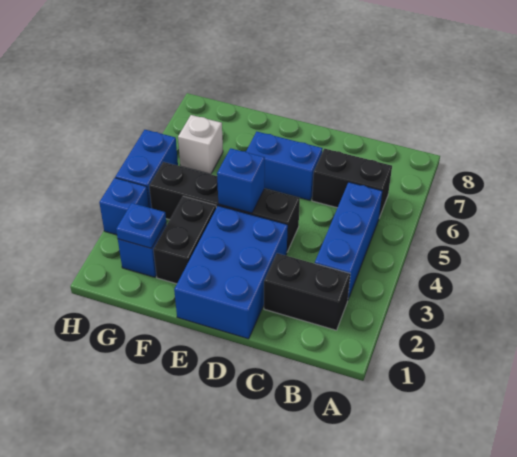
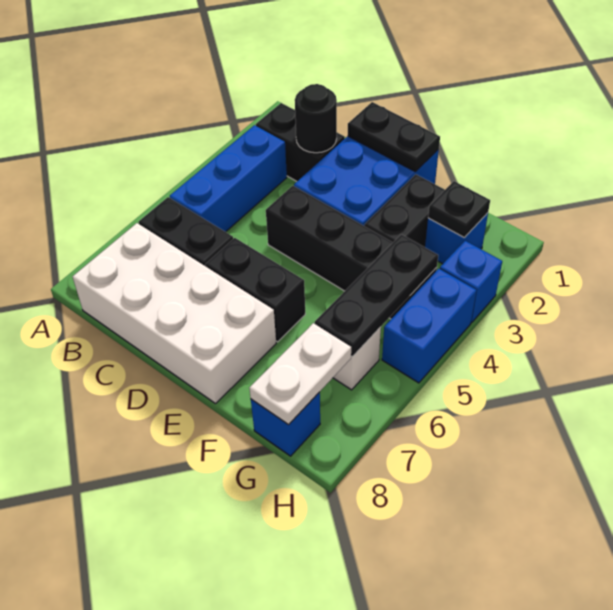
none -> white 2x4 brick [72,223,276,404]
none -> black 1x1 round brick [295,84,337,153]
none -> black 1x2 plate [348,102,440,172]
blue 1x2 brick [246,132,323,200] -> black 1x2 brick [205,238,305,342]
blue 1x1 brick [217,148,265,213] -> blue 1x1 brick moved to [251,392,320,456]
blue 1x1 plate [116,203,166,248] -> black 1x1 plate [428,181,490,238]
none -> black 1x3 plate [315,234,438,357]
none -> white 1x2 plate [249,323,351,425]

